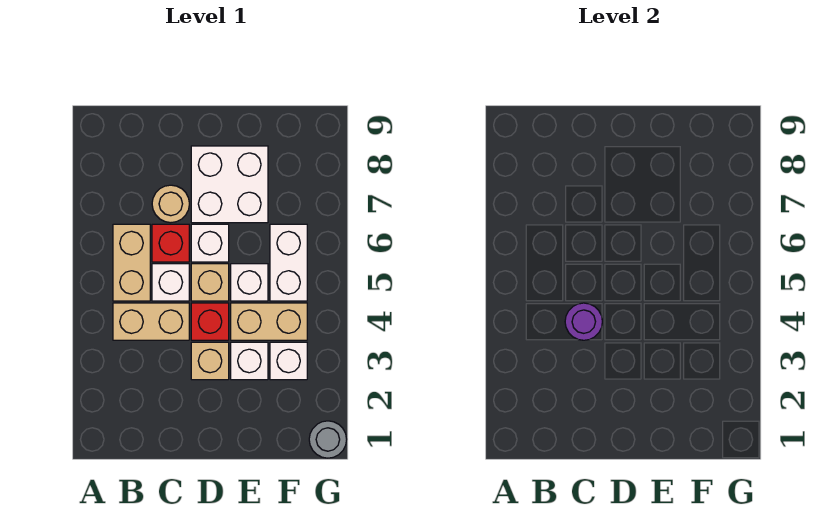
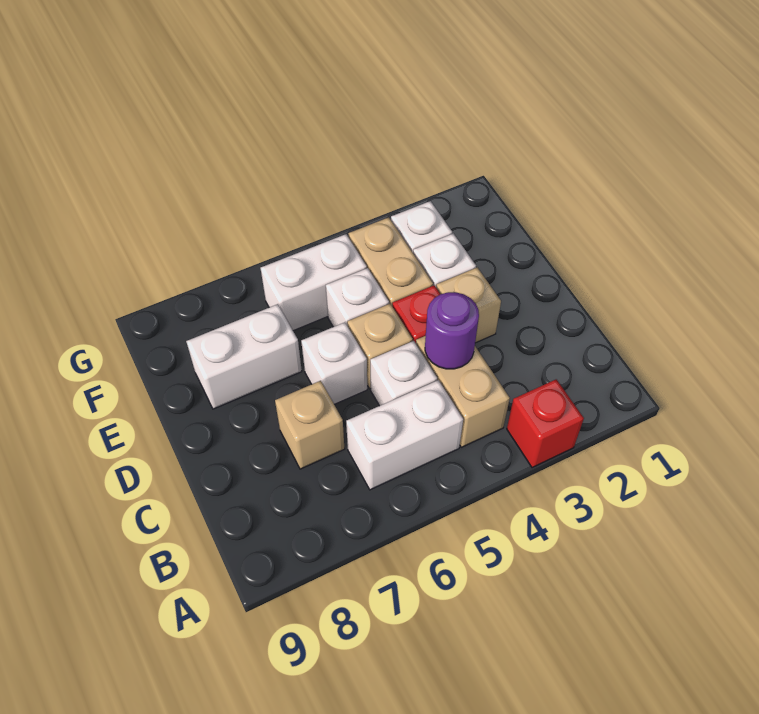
tan 1x2 brick [113,224,150,301] -> white 1x2 brick [346,380,463,490]
red 1x1 brick [152,224,189,262] -> red 1x1 brick moved to [507,379,584,468]
tan 1x1 round brick [152,185,189,223] -> tan 1x1 brick [275,381,345,469]
white 2x2 brick [191,146,268,223] -> white 1x2 brick [186,304,302,409]
grey 1x1 round brick [309,421,347,458] -> none

